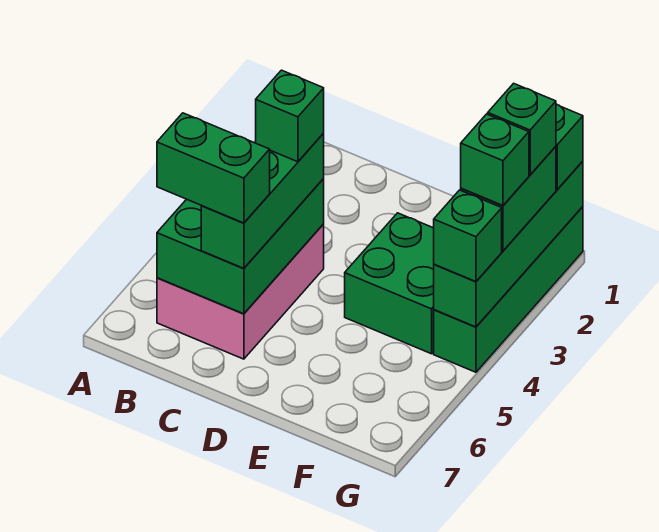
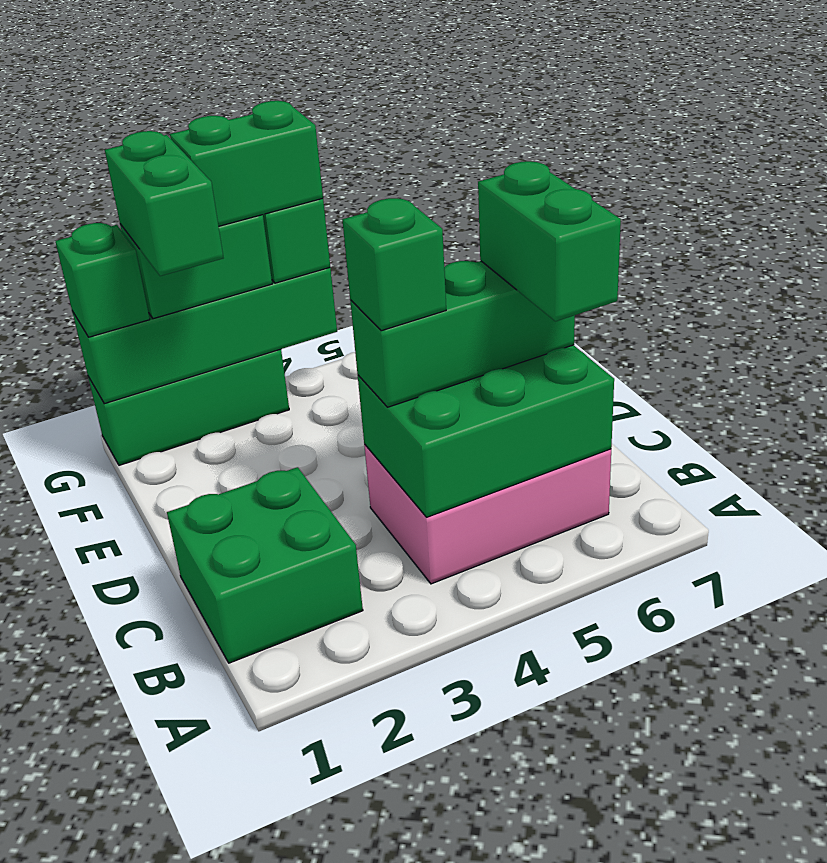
green 2x2 brick [345,213,434,354] -> green 2x2 brick moved to [167,467,363,663]
green 1x4 brick [434,207,583,372] -> green 1x3 brick [88,349,289,465]
green 1x1 brick [488,83,556,175] -> green 1x2 brick [105,131,223,276]
green 1x1 brick [461,114,529,206] -> green 1x2 brick [170,101,323,226]

